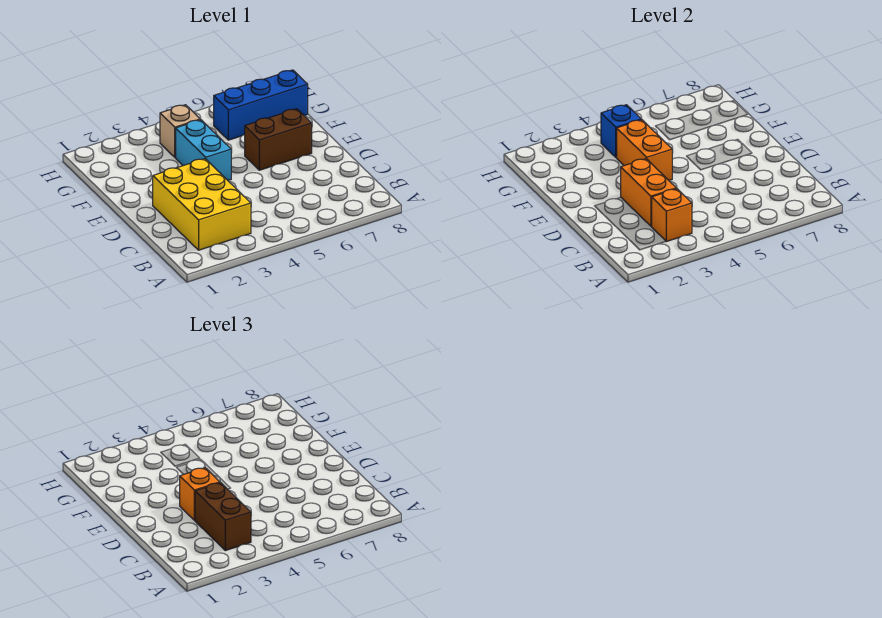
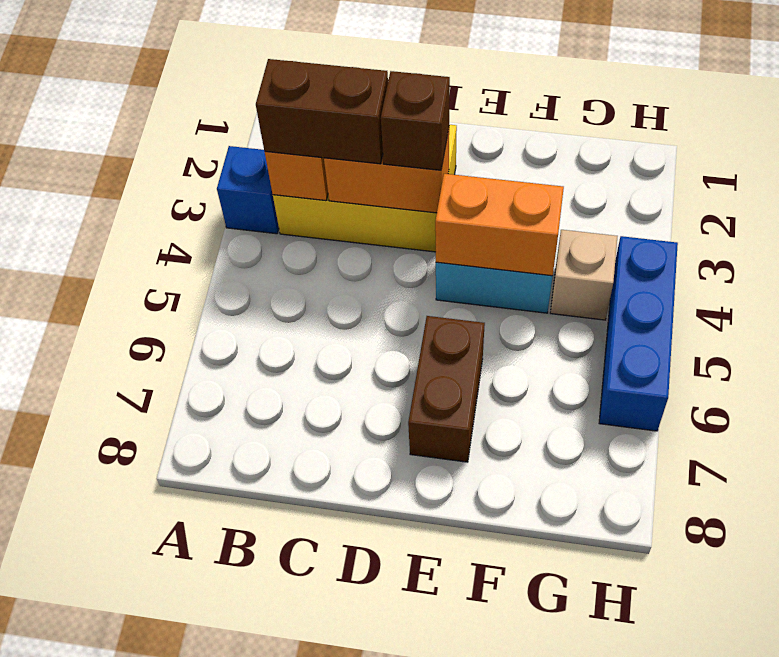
orange 1x1 brick [180,468,220,520] -> brown 1x1 brick [381,71,450,170]
blue 1x1 brick [601,105,641,157] -> blue 1x1 brick moved to [217,146,279,234]
blue 1x3 brick [214,70,308,140] -> blue 1x3 brick moved to [599,236,678,431]

